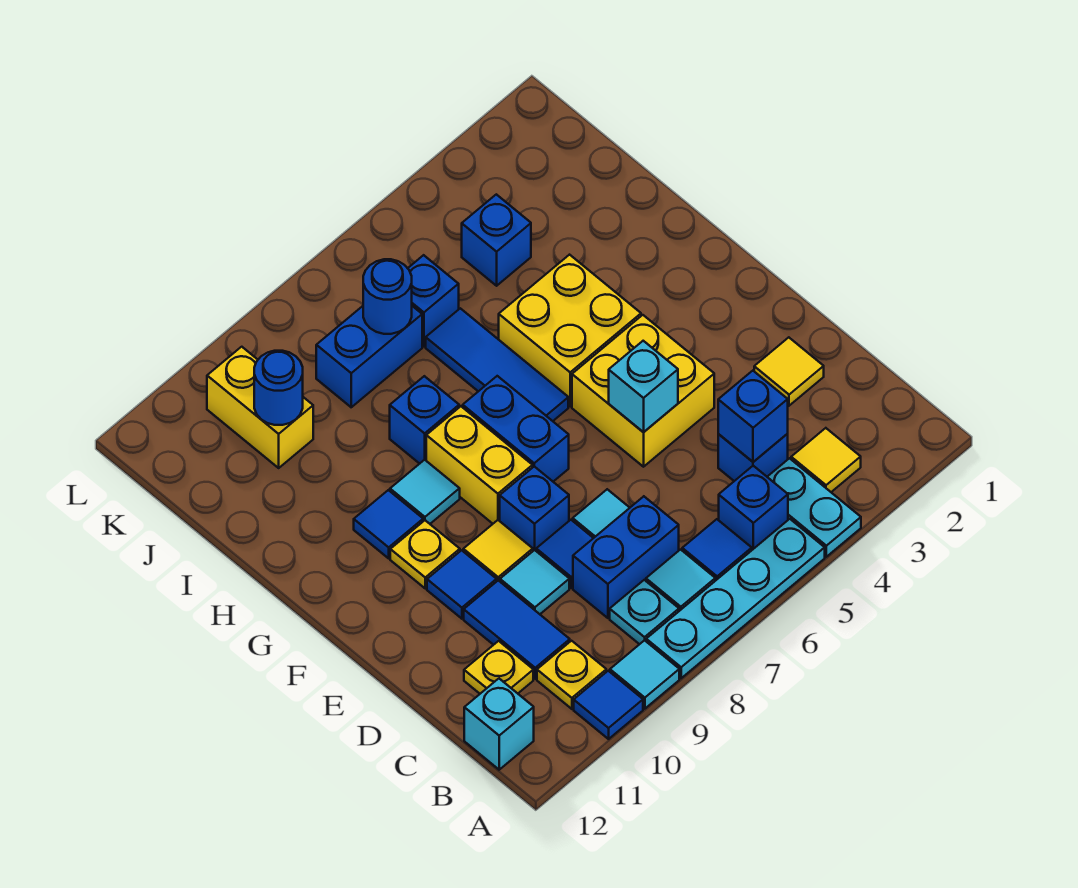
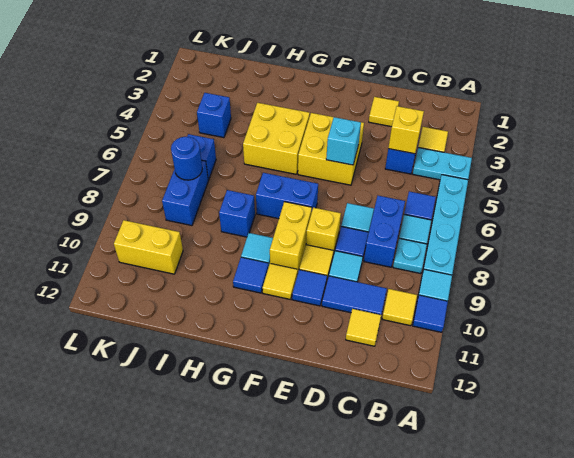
blue 1x1 brick [719,466,788,550] -> none
yellow 1x1 plate [537,641,606,709] -> yellow 1x1 tile [382,289,417,326]
cyan 1x1 brick [464,679,534,770] -> none
blue 1x1 brick [718,371,788,462] -> yellow 1x1 brick [388,106,424,154]
yellow 1x1 plate [464,641,533,694] -> yellow 1x1 tile [346,309,381,346]
blue 1x1 brick [500,467,569,551] -> yellow 1x1 brick [306,208,341,254]
yellow 1x2 brick [426,406,532,524] -> yellow 1x2 brick turned to [270,202,312,271]
yellow 1x1 plate [390,520,460,588] -> yellow 1x1 tile [262,264,298,300]
blue 1x3 tile [426,308,568,421] -> none
blue 1x1 round brick [254,351,303,425] -> none

